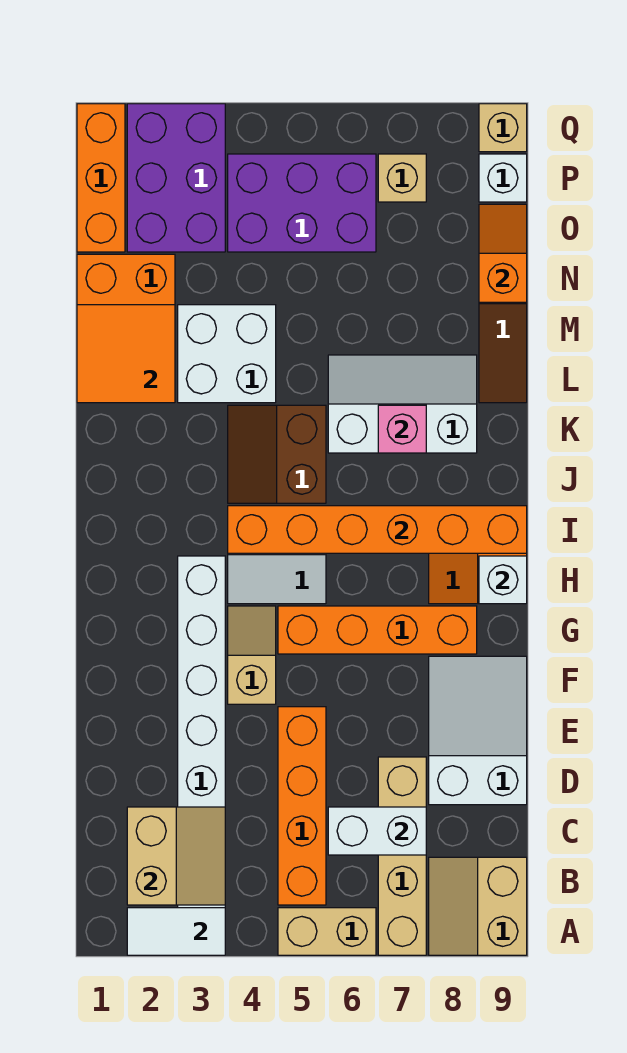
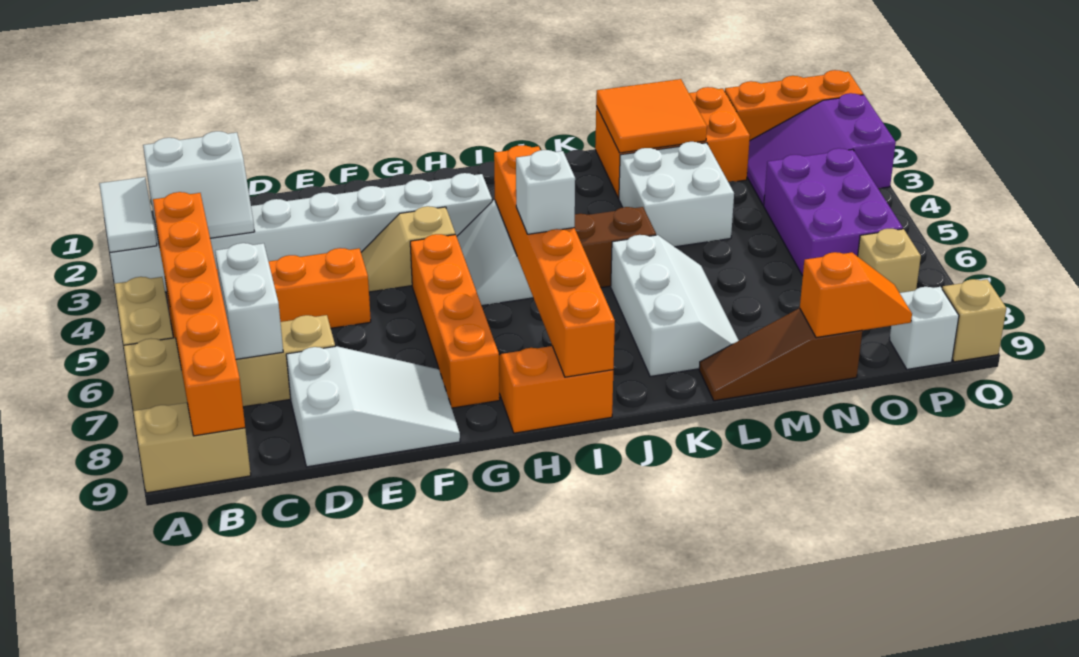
tan 2x2 slope [127,807,225,905] -> white 2x2 slope [143,131,255,238]
none -> orange 1x6 brick [153,192,245,436]
tan 1x2 slope [228,606,276,704] -> tan 1x2 slope turned to [361,206,455,292]
white 1x1 brick [479,556,527,604] -> white 1x1 brick moved to [516,150,575,234]
pink 1x1 brick [378,405,426,453] -> none
purple 2x3 brick [127,104,225,252] -> purple 2x3 slope [747,93,896,205]

